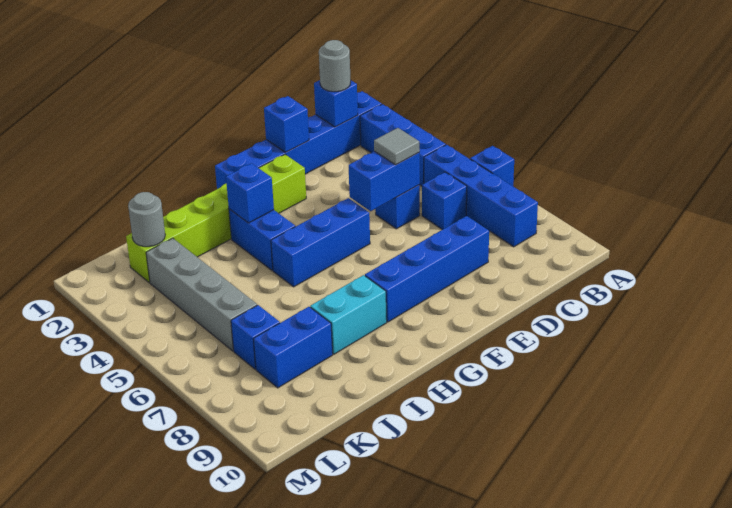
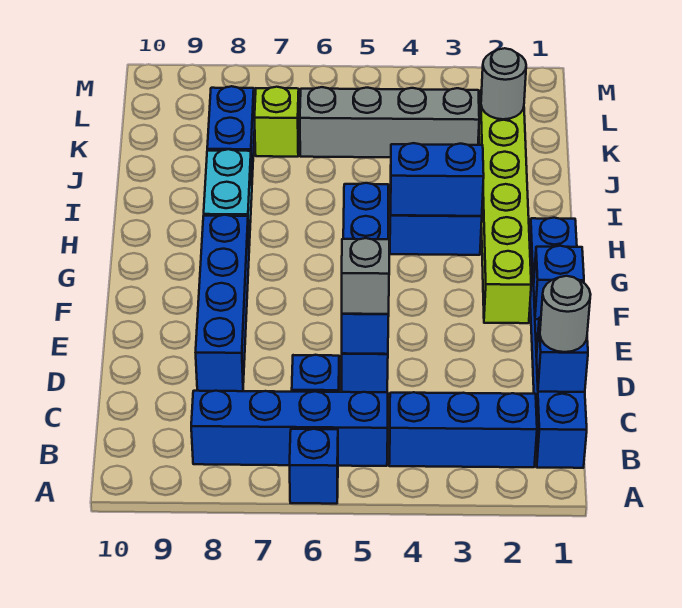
grey 1x1 tile [374,128,420,165] -> grey 1x1 brick [342,238,389,314]
blue 1x1 brick [226,163,274,223] -> blue 1x2 brick [390,143,484,216]
blue 1x1 brick [231,305,280,369] -> lime 1x1 brick [255,87,299,157]

